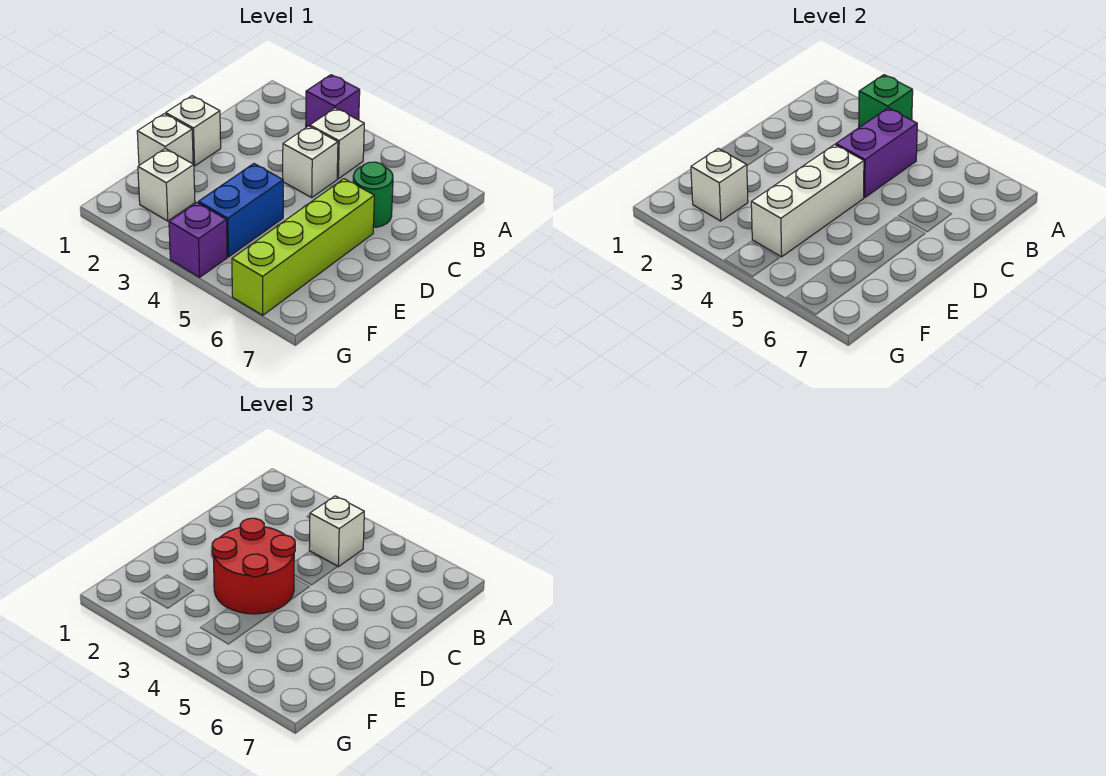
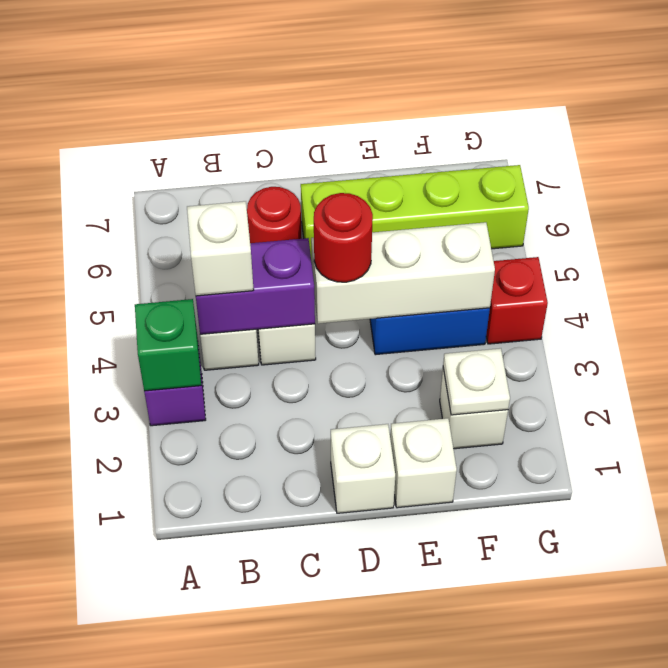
green 1x1 round brick [353,162,393,227] -> red 1x1 round brick [247,187,302,243]
red 2x2 round brick [212,518,295,614] -> red 1x1 round brick [314,193,373,282]
white 1x1 brick [691,148,748,221] -> white 1x1 plate [443,348,510,415]
purple 1x1 brick [169,203,227,277] -> red 1x1 brick [486,257,548,344]

